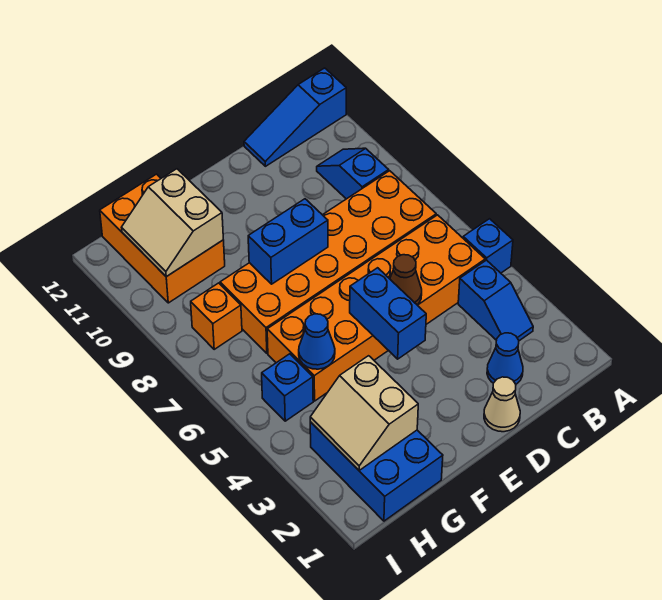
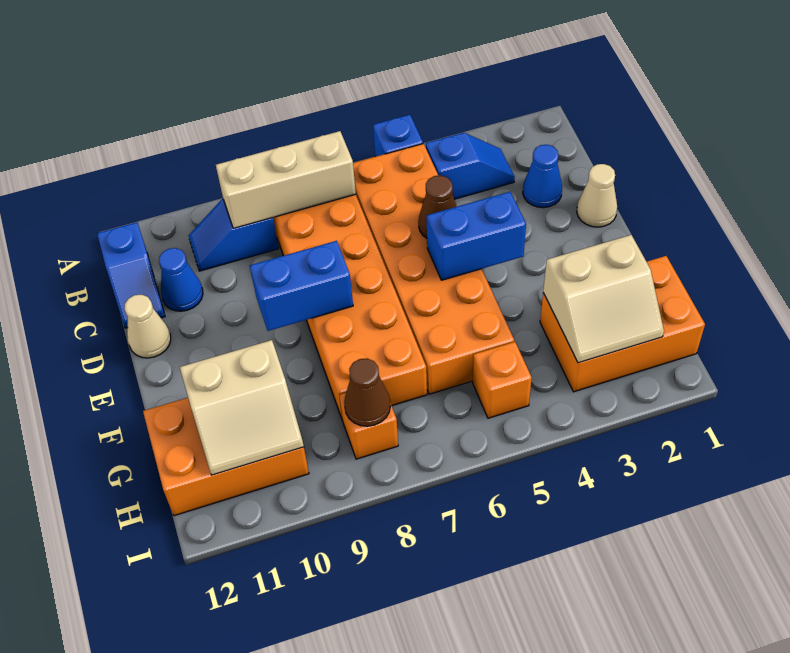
blue 1x3 slope [244,68,346,166] -> blue 1x2 slope [97,222,165,328]
none -> tan 1x3 brick [216,131,356,228]
none -> tan 1x1 cone [124,295,171,358]
blue 1x2 brick [248,199,328,284] -> blue 1x2 brick turned to [250,241,353,331]
blue 2x3 brick [310,422,443,521] -> orange 2x3 brick [540,256,705,392]
blue 1x1 cone [299,314,335,369] -> blue 1x1 cone moved to [159,248,203,311]
blue 1x1 brick [262,354,313,421] -> orange 1x1 brick [473,342,532,418]
none -> brown 1x1 cone [344,359,390,426]

